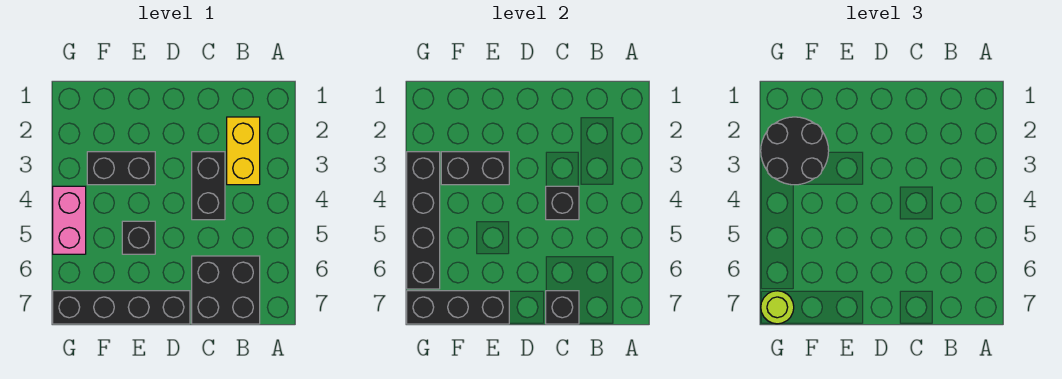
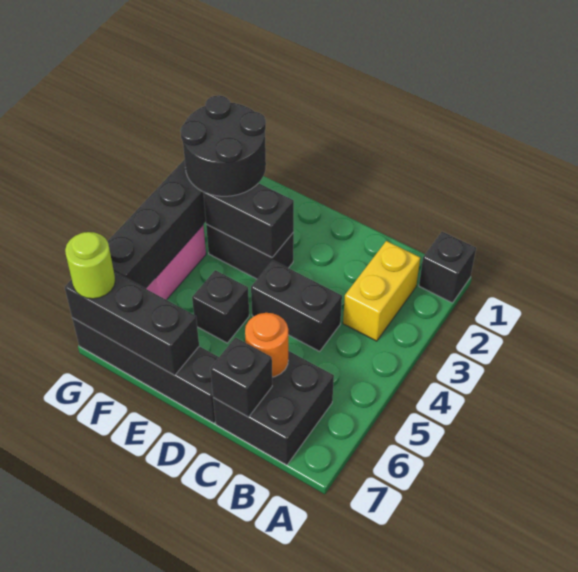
black 1x2 brick [192,152,225,220] -> black 1x2 brick turned to [251,261,342,351]
black 1x1 brick [546,186,579,220] -> black 1x1 brick moved to [419,232,476,303]
none -> orange 1x1 round brick [245,313,288,377]

